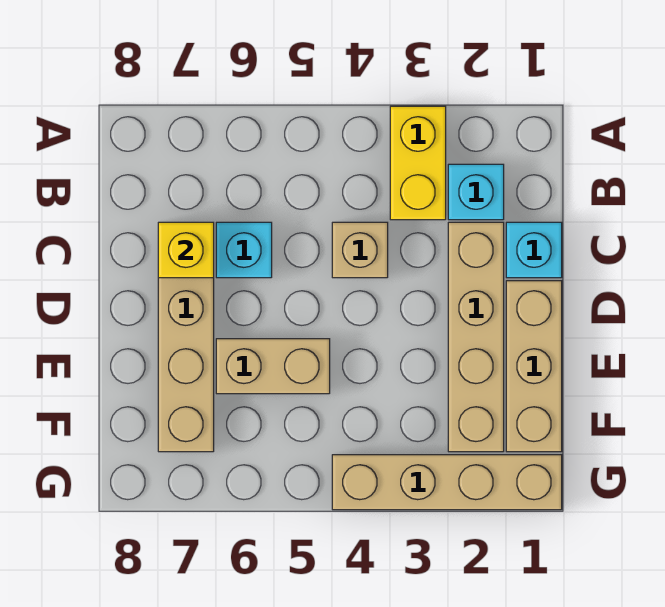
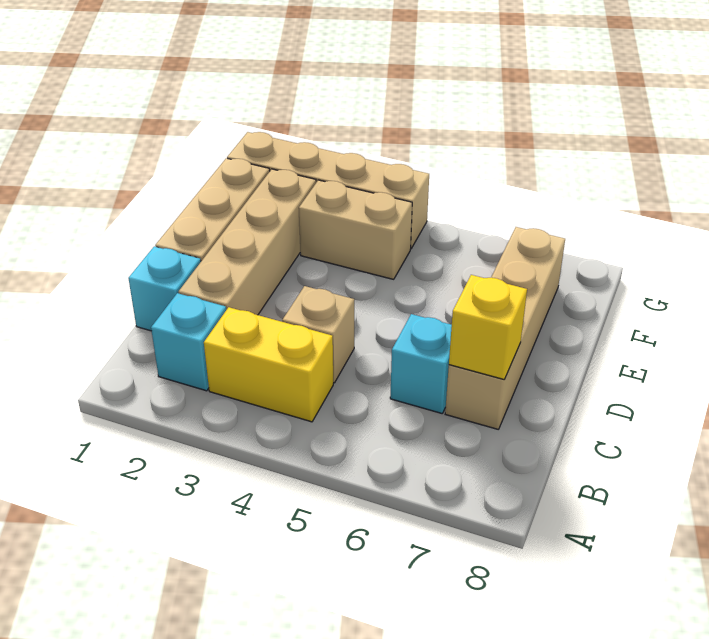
yellow 1x2 brick [390,106,446,220] -> yellow 1x2 brick turned to [204,307,333,422]
tan 1x2 brick [216,339,330,394] -> tan 1x2 brick moved to [299,180,412,279]

